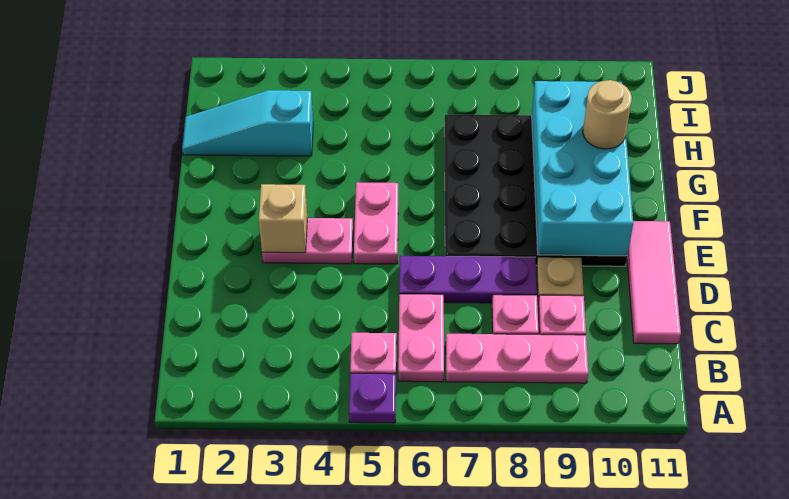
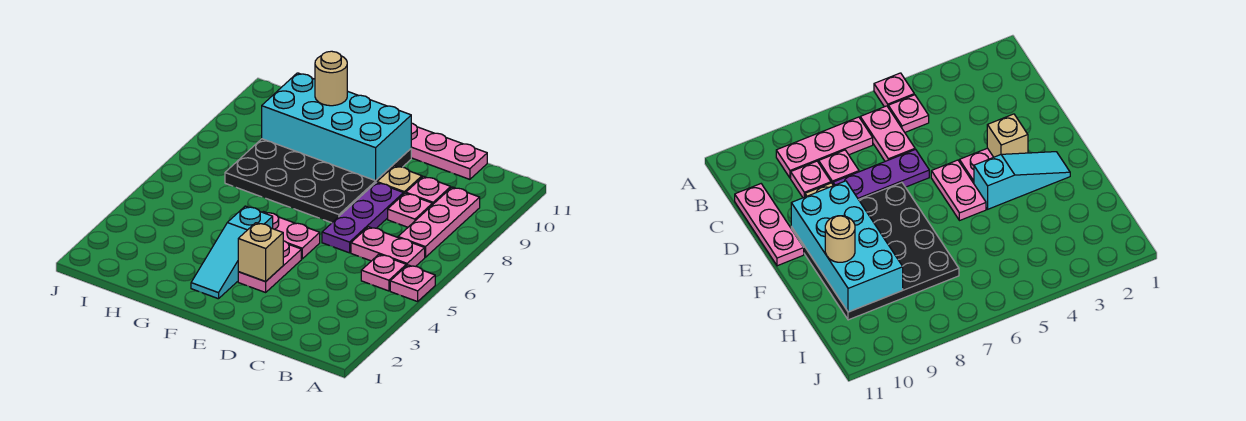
purple 1x1 plate [349,373,396,423] -> pink 1x1 plate [390,265,435,302]
pink 1x3 tile [627,221,681,344] -> pink 1x3 plate [411,123,487,179]
cyan 1x3 slope [182,90,313,156] -> cyan 1x3 slope moved to [191,206,273,299]

